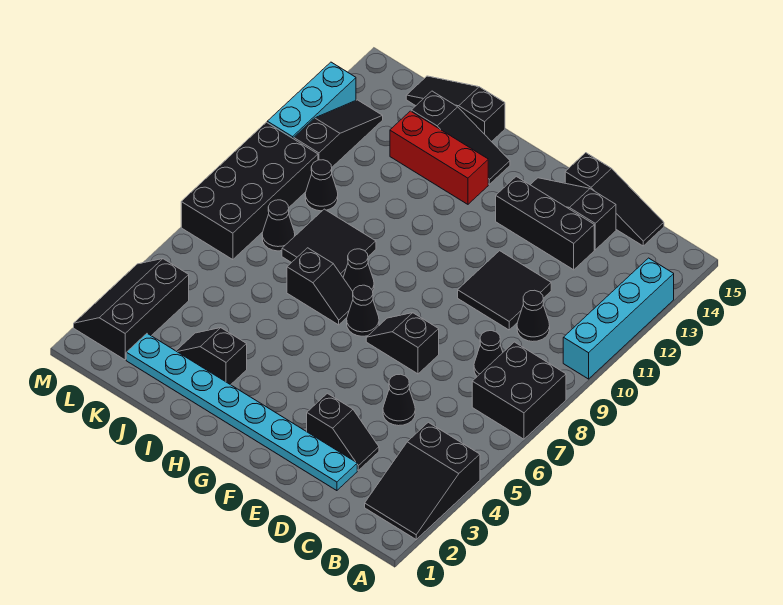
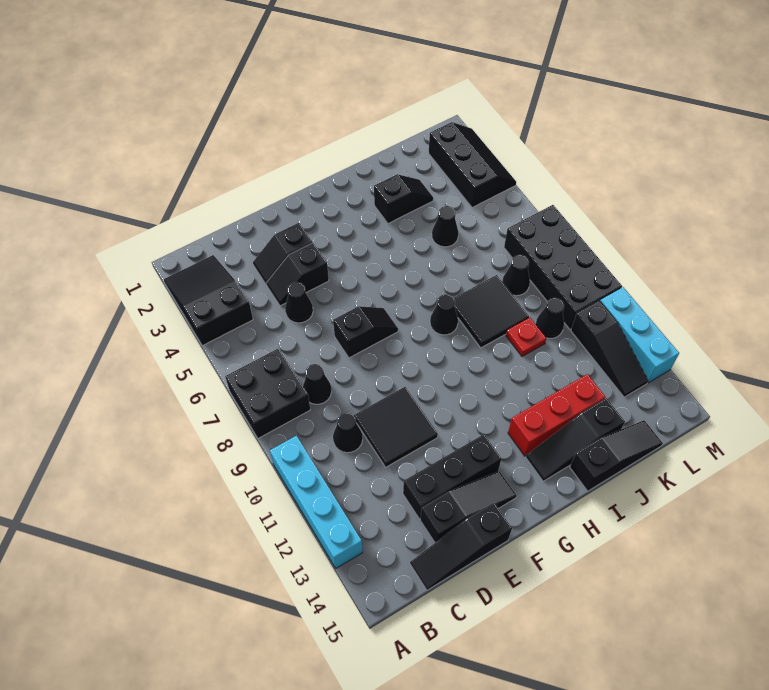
cyan 1x8 plate [126,334,357,491] -> none
black 1x1 cone [347,285,379,336] -> black 1x1 cone moved to [432,206,459,247]
black 1x2 slope [287,248,353,325] -> black 1x2 slope moved to [266,243,329,306]
none -> red 1x1 plate [506,318,546,356]

